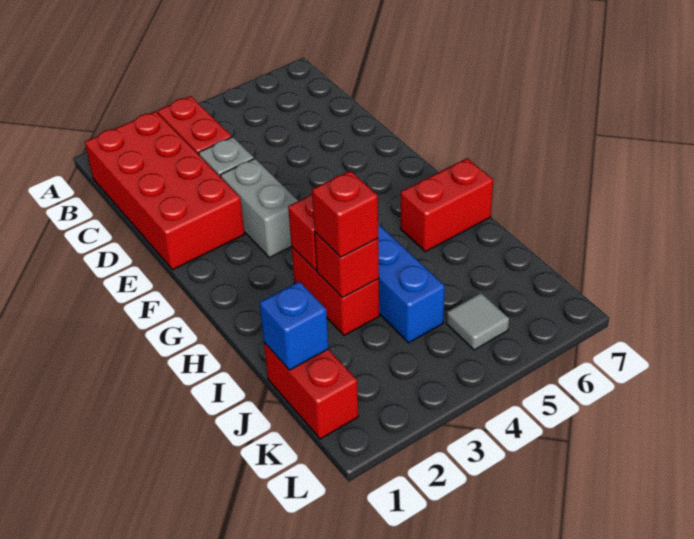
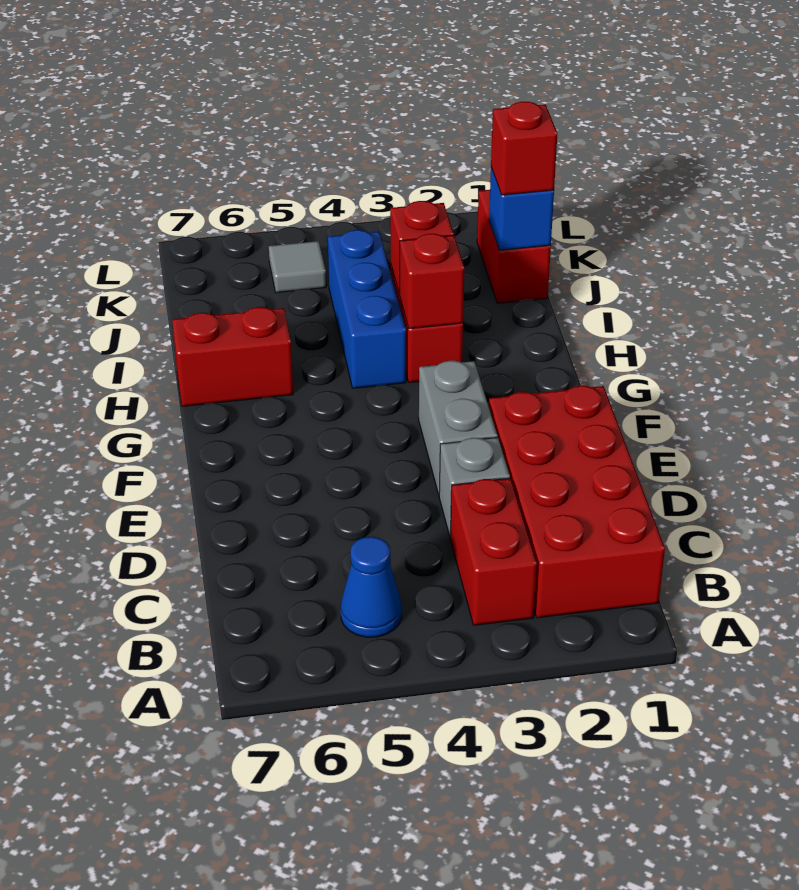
none -> blue 1x1 cone [341,537,402,637]
red 1x1 brick [312,171,378,257] -> red 1x1 brick moved to [491,102,557,195]

